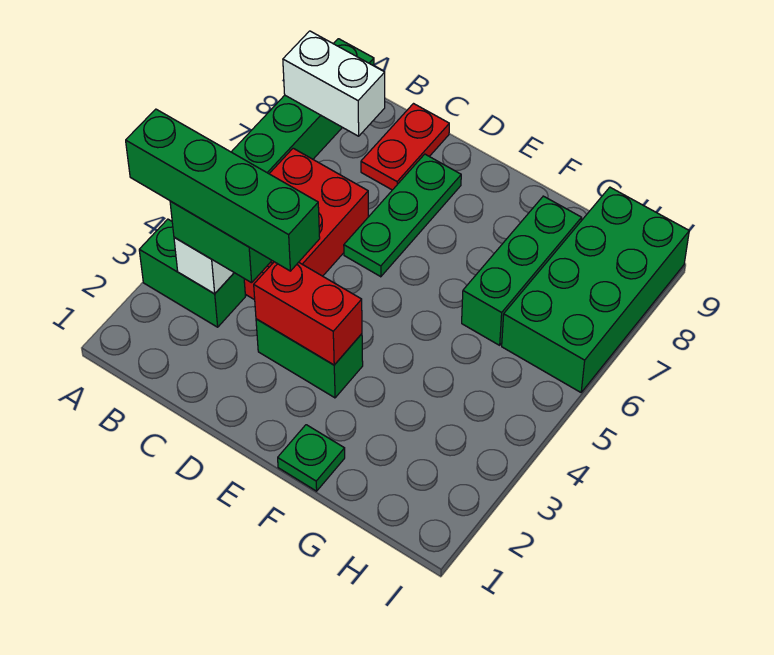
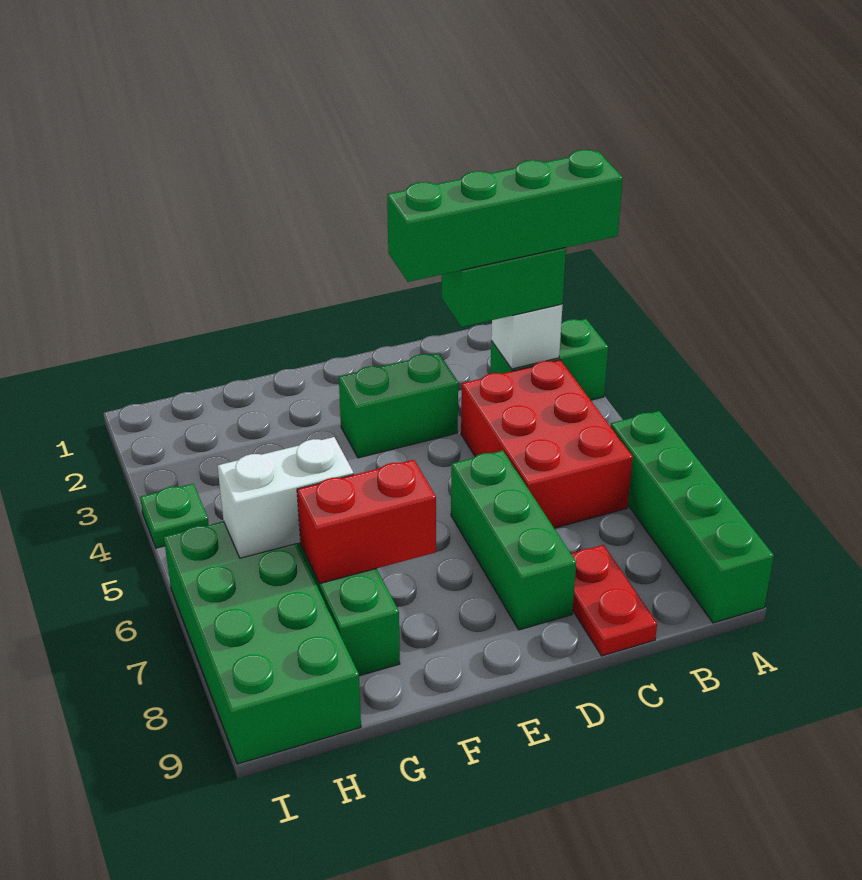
white 1x2 brick [283,31,385,136] -> white 1x2 brick moved to [218,437,354,558]
red 1x2 brick [254,262,362,365] -> red 1x2 brick moved to [297,460,436,584]
green 1x3 plate [344,154,461,277] -> green 1x3 brick [451,451,576,630]
green 1x1 plate [278,425,345,491] -> green 1x1 plate moved to [140,484,209,548]

